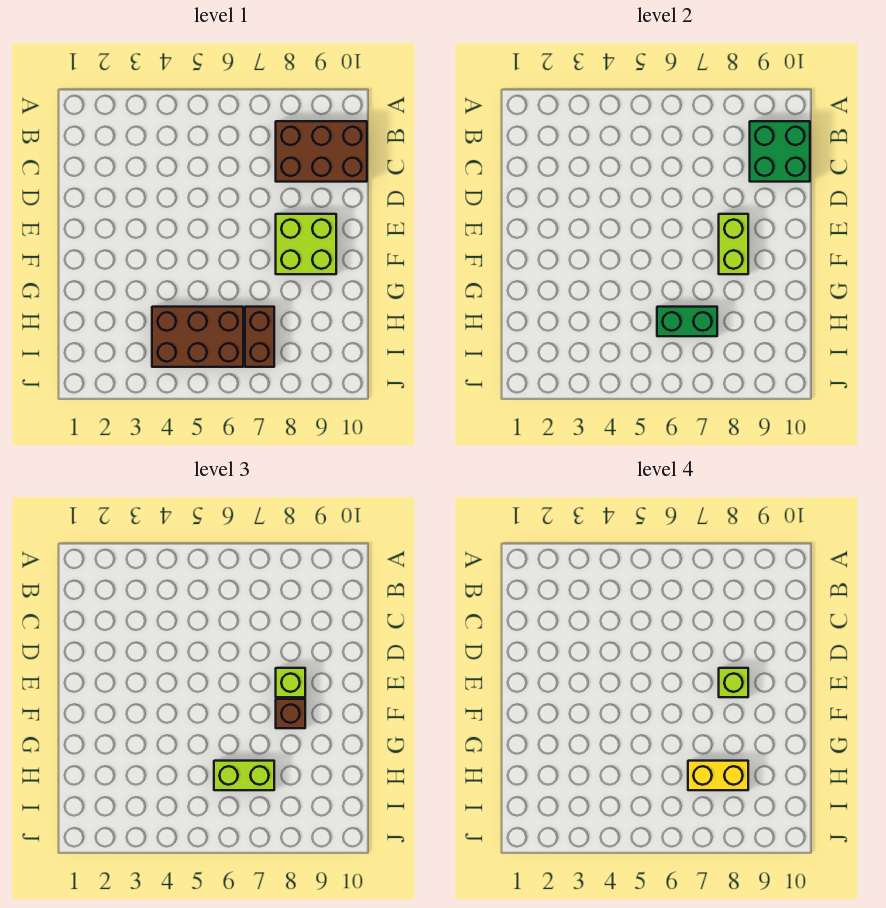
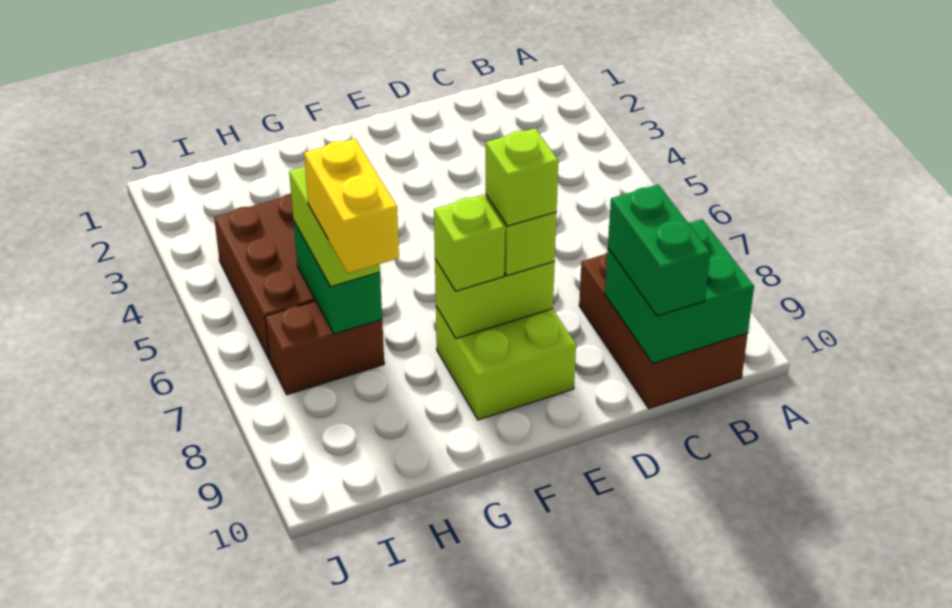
none -> green 1x2 brick [608,184,710,316]
brown 1x1 brick [276,699,305,728] -> lime 1x1 brick [434,195,505,291]

